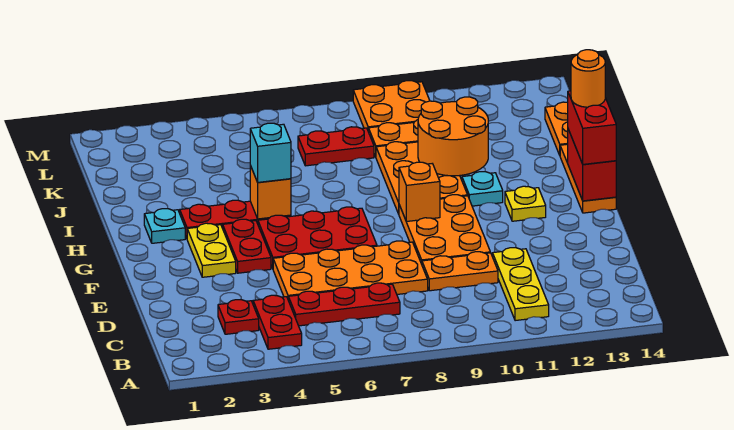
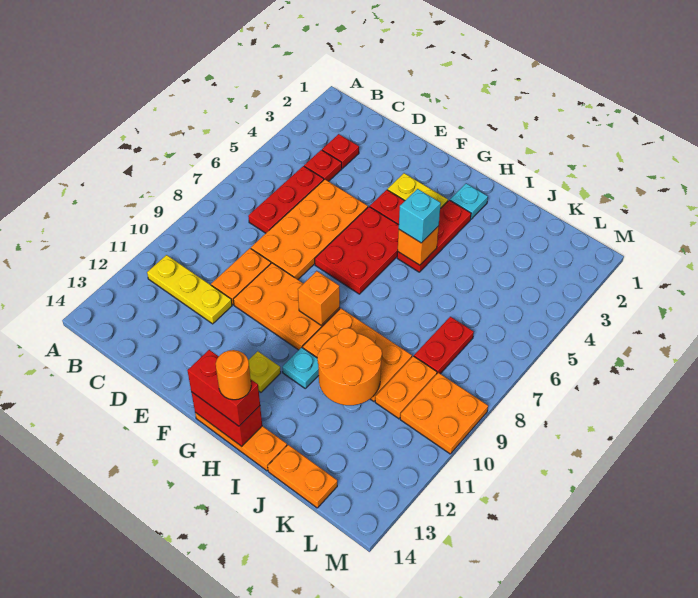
red 1x2 plate [253,295,302,349] -> red 1x1 plate [304,150,342,181]

